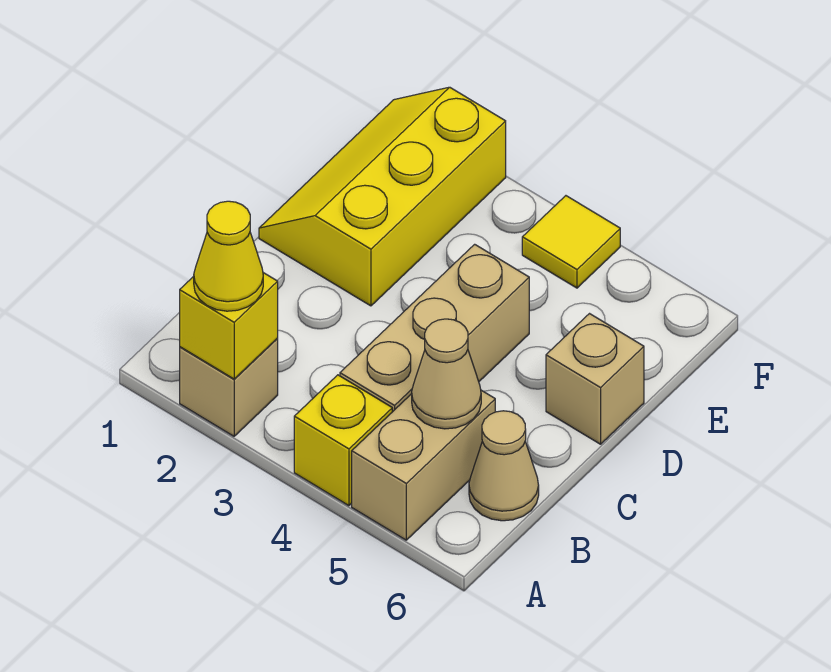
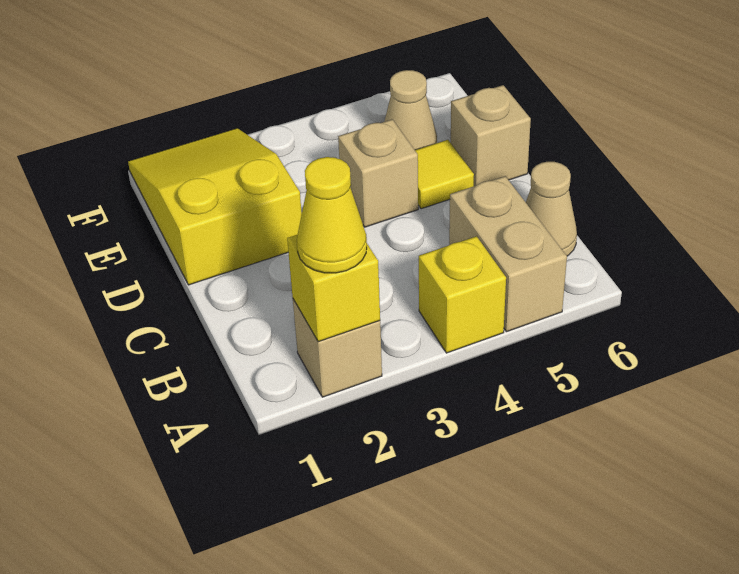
tan 1x3 brick [340,244,529,412] -> tan 1x1 brick [338,119,418,227]
tan 1x1 cone [412,319,481,429] -> tan 1x1 cone moved to [384,70,437,150]
yellow 2x3 slope [259,87,506,306] -> yellow 2x3 slope turned to [128,128,302,285]
yellow 1x1 tile [522,196,620,288] -> yellow 1x1 tile moved to [415,140,474,209]

